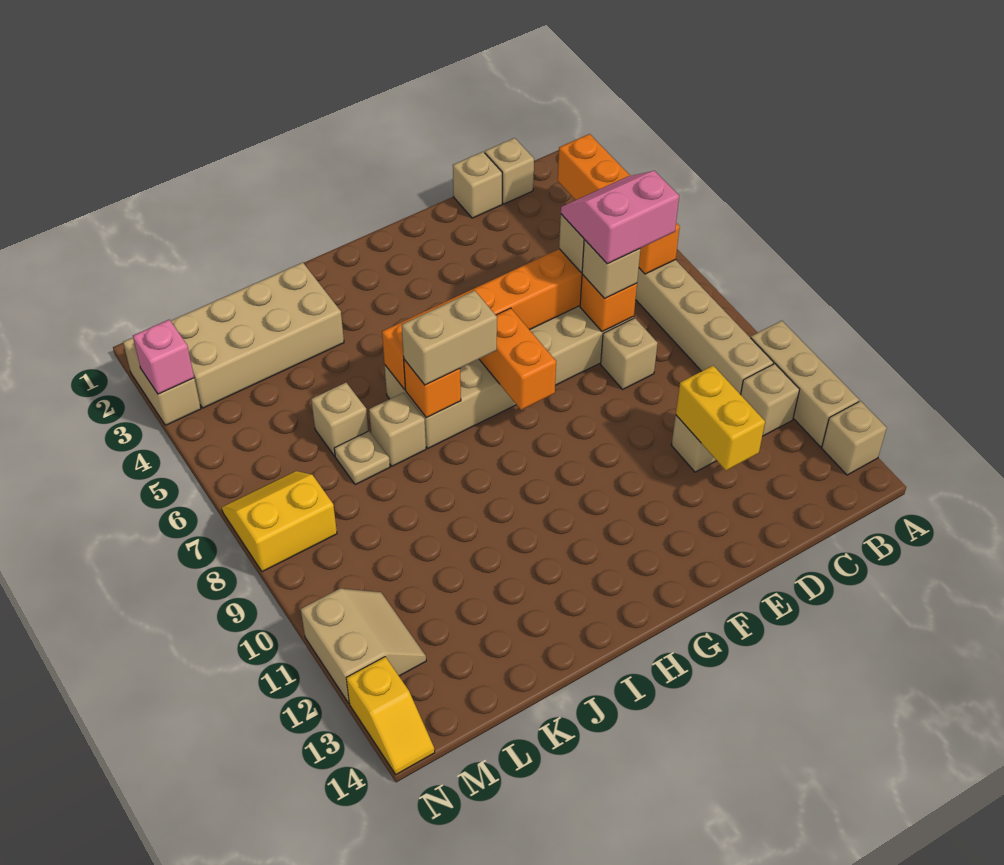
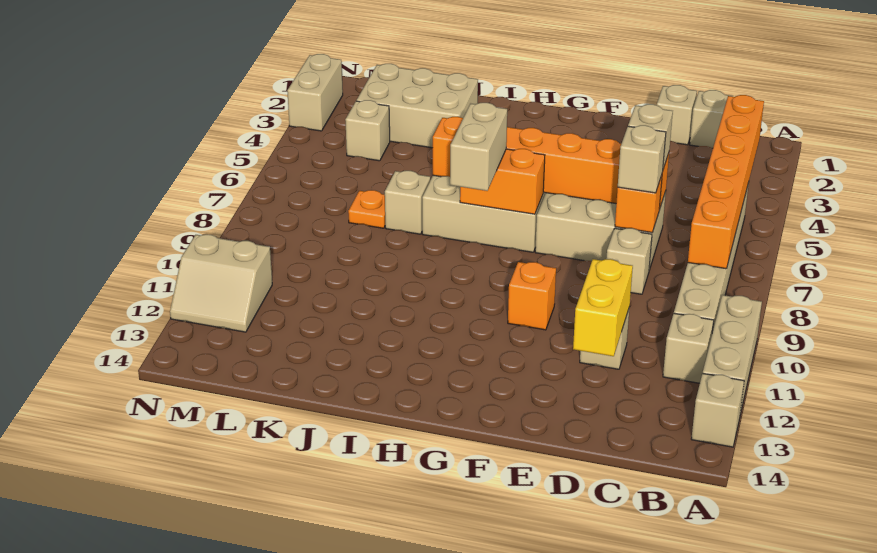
orange 1x4 brick [558,134,680,274] -> orange 1x6 brick [688,95,764,269]
pink 2x2 slope [561,171,679,264] -> none
orange 1x2 brick [479,308,556,410] -> orange 1x2 brick turned to [460,149,545,214]
tan 1x2 brick [402,291,497,385] -> tan 1x2 brick turned to [450,103,507,191]
orange 1x1 brick [404,360,461,418] -> orange 1x1 brick moved to [508,262,556,330]
tan 2x4 brick [171,262,344,408] -> tan 2x3 brick [356,64,478,148]
tan 1x1 brick [311,383,368,456] -> tan 1x1 brick moved to [345,100,390,161]
tan 1x1 plate [334,431,390,485] -> orange 1x1 plate [348,190,385,228]
yellow 2x2 slope [222,471,337,572] -> none
tan 2x2 slope [301,588,426,703] -> tan 2x2 slope turned to [170,235,272,332]
pink 1x1 brick [133,320,194,394] -> none
yellow 1x2 slope [346,657,435,774] -> none

